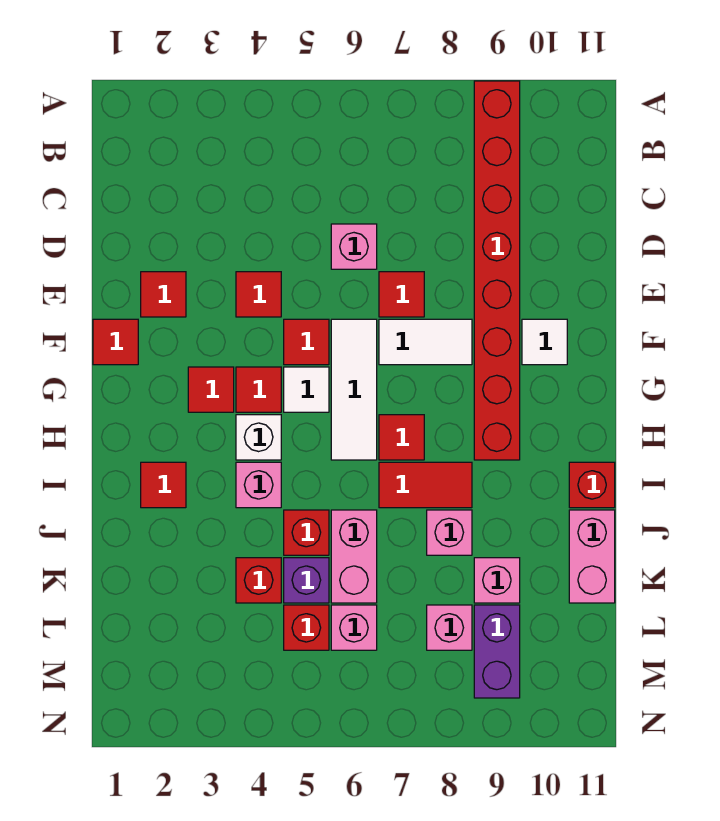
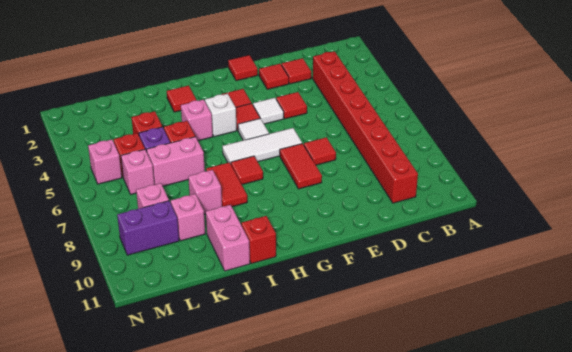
red 1x8 brick [474,81,520,460] -> red 1x8 brick turned to [313,51,418,203]
pink 1x1 brick [331,224,377,269] -> pink 1x1 brick moved to [88,140,122,184]
red 1x1 tile [284,319,329,365] -> red 1x1 tile moved to [282,58,311,84]
white 1x2 tile [379,319,472,365] -> red 1x2 tile [280,144,322,189]
white 1x1 tile [522,319,567,365] -> white 1x1 tile moved to [253,98,284,124]
pink 1x2 brick [569,510,615,603] -> pink 1x2 brick turned to [206,205,250,271]

